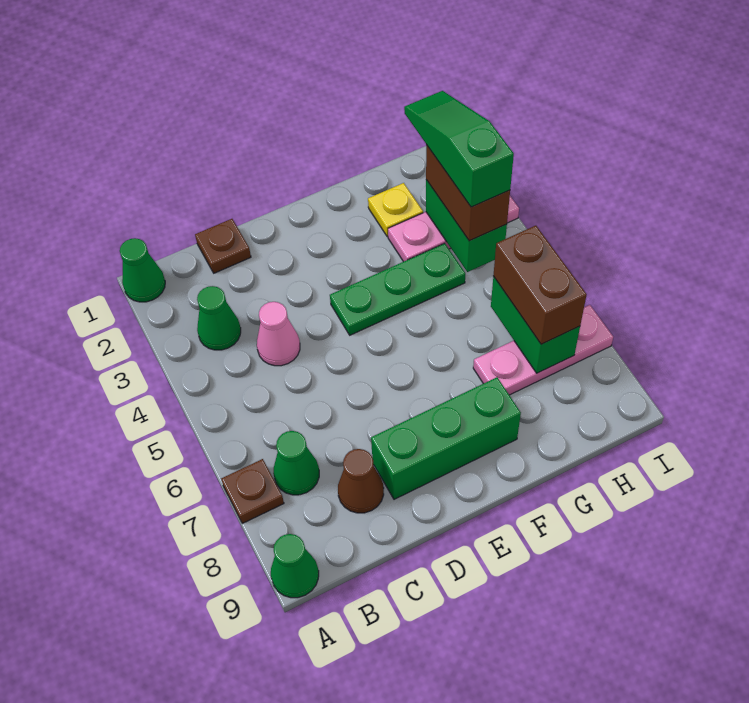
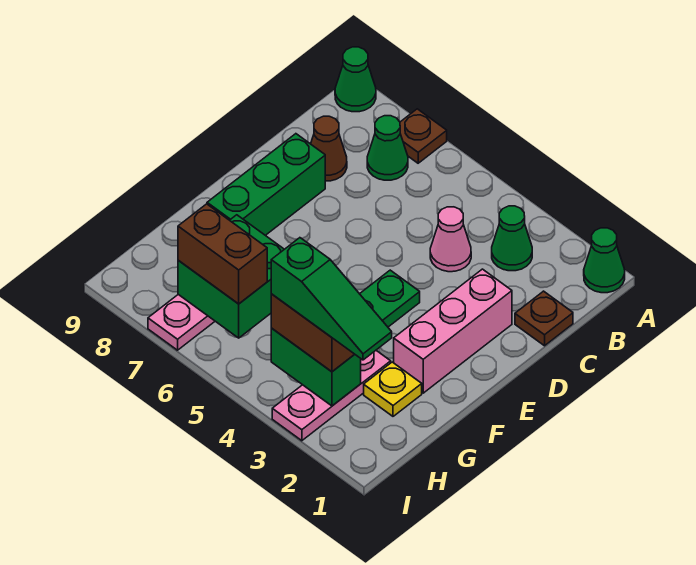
none -> pink 1x3 brick [394,269,512,393]
green 1x2 brick [491,276,580,373] -> green 2x2 brick [178,215,284,338]

